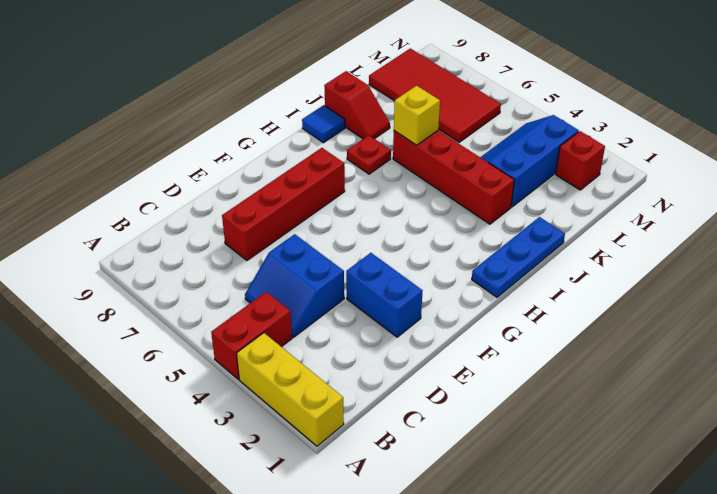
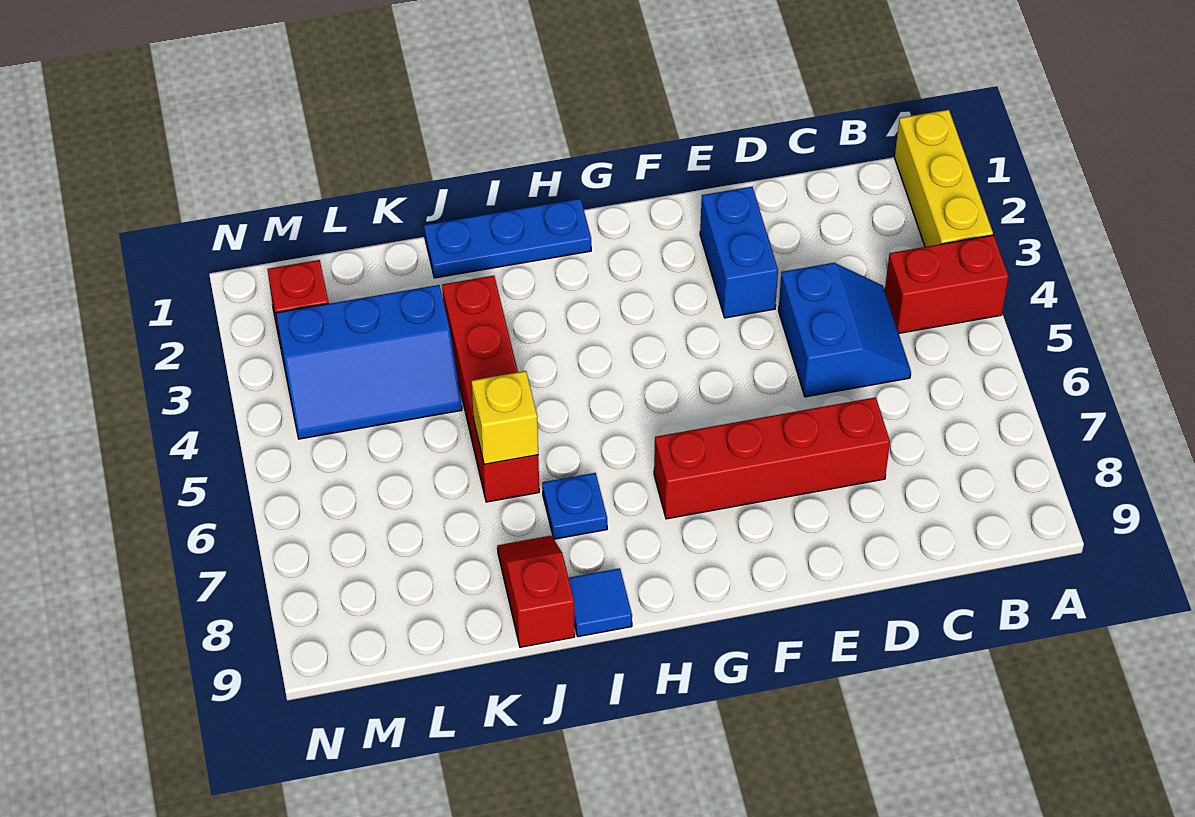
red 1x1 plate [347,135,391,174] -> blue 1x1 plate [542,473,607,539]
red 2x4 tile [369,48,501,142] -> none

